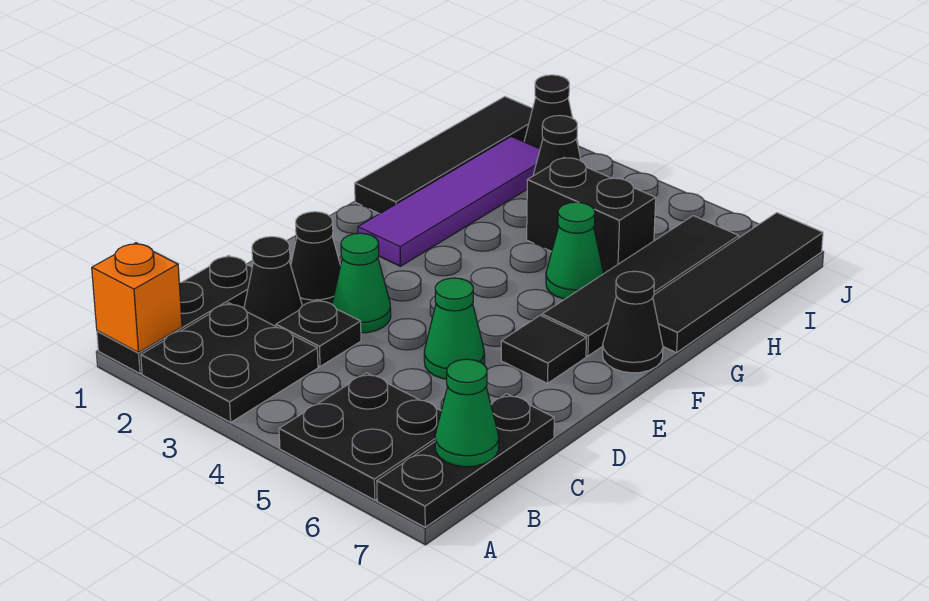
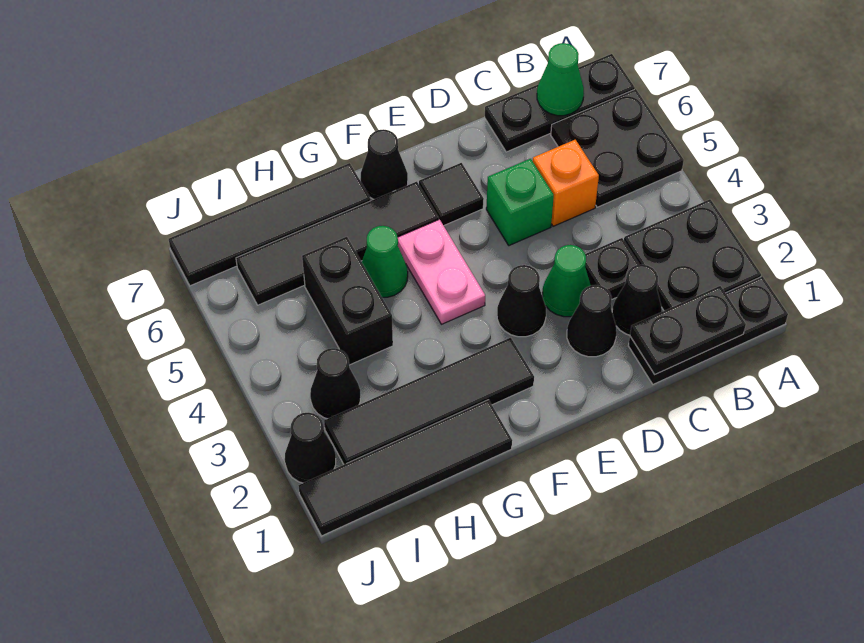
orange 1x1 brick [92,243,182,353] -> orange 1x1 brick moved to [533,140,599,226]
none -> black 1x2 plate [630,286,746,374]
green 1x1 cone [424,278,485,379] -> green 1x1 brick [486,159,554,246]
none -> black 1x1 cone [497,265,546,337]
purple 1x4 tile [358,136,540,266] -> black 1x4 tile [324,338,534,464]
none -> pink 1x2 plate [398,219,485,324]

